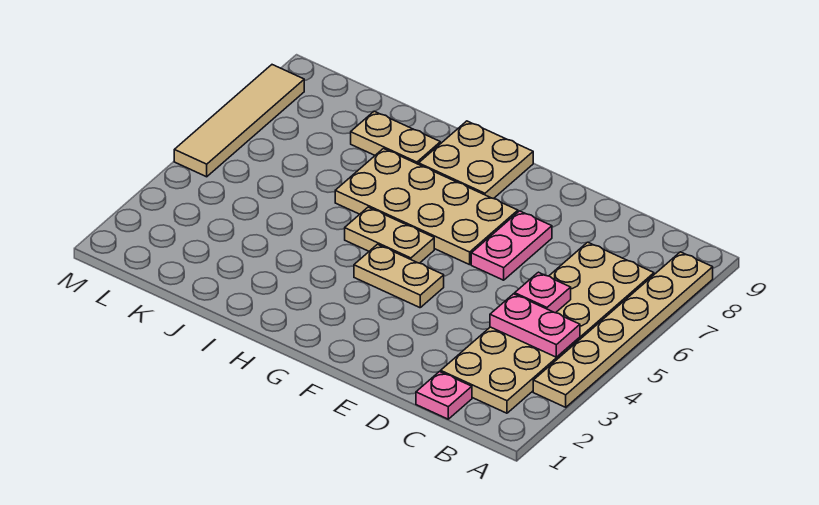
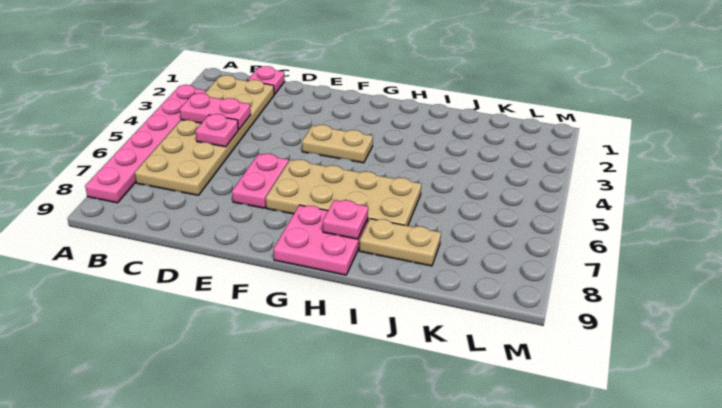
tan 1x6 plate [533,252,713,407] -> pink 1x6 plate [85,85,206,203]
tan 1x2 plate [345,207,434,263] -> none
tan 2x2 plate [419,121,533,199] -> pink 2x2 plate [274,205,368,275]
none -> pink 1x1 plate [323,200,368,239]
tan 1x4 tile [174,65,304,177] -> none

